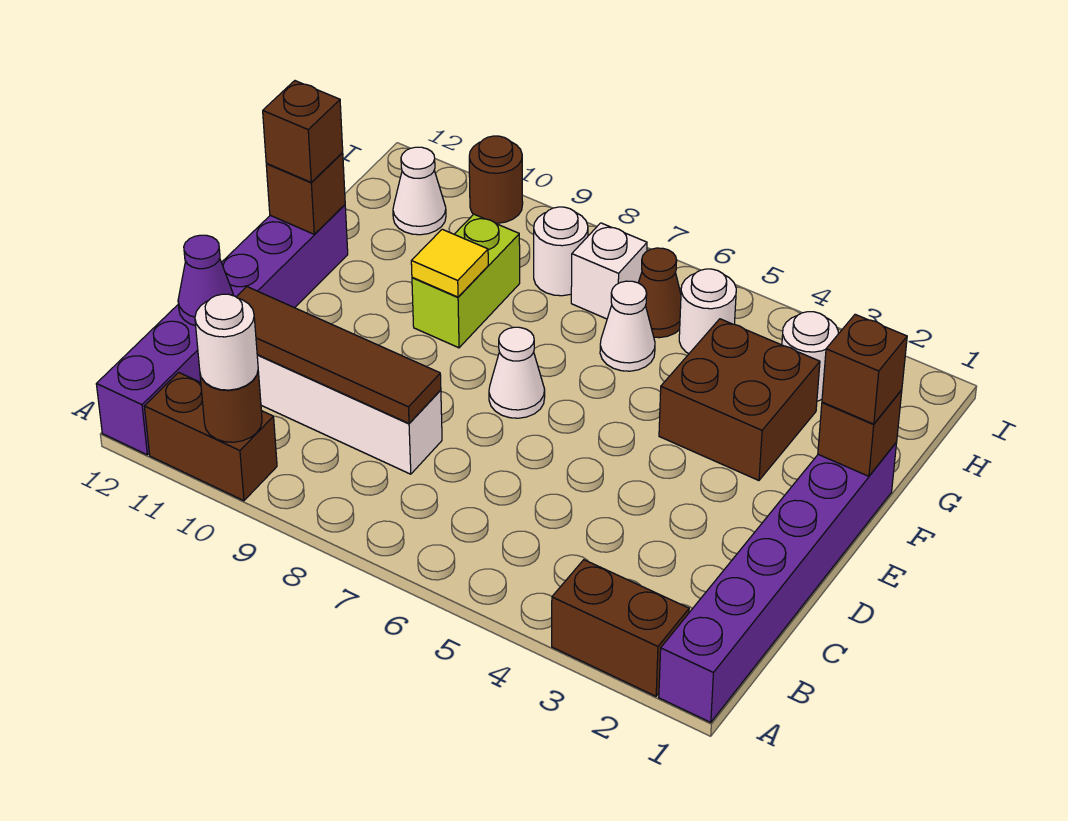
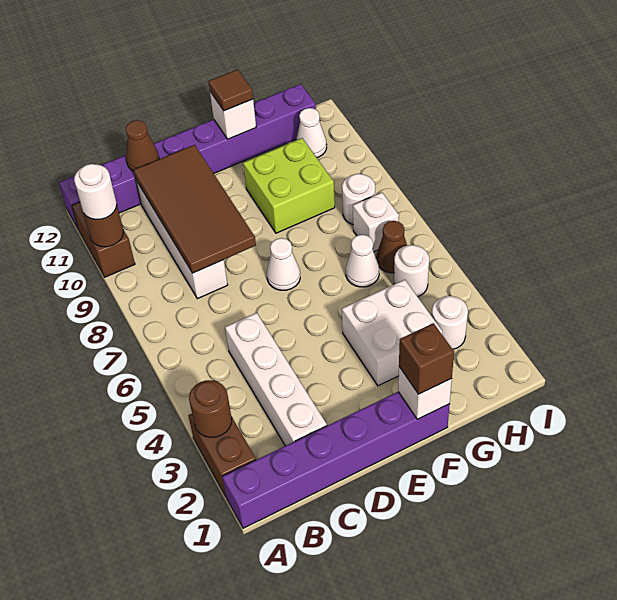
purple 1x6 brick [96,205,348,455] -> purple 1x8 brick [59,84,316,230]
none -> white 1x4 brick [225,313,327,446]
brown 1x4 tile [237,287,441,423] -> brown 2x4 tile [134,145,256,273]
purple 1x1 cone [178,235,233,326] -> brown 1x1 cone [126,120,159,171]
brown 1x1 brick [818,390,902,476] -> white 1x1 brick [398,367,452,419]
brown 2x2 brick [659,319,820,480] -> white 2x2 brick [342,280,442,386]
lime 1x2 brick [412,214,520,348] -> lime 2x2 brick [243,138,335,233]
yellow 1x1 tile [411,229,488,297] -> none
brown 1x1 brick [266,153,345,234] -> white 1x1 brick [210,92,256,139]
brown 1x1 brick [263,81,343,182] -> brown 1x1 tile [208,69,253,111]
brown 1x1 round brick [469,136,523,223] -> brown 1x1 round brick moved to [189,380,232,437]

